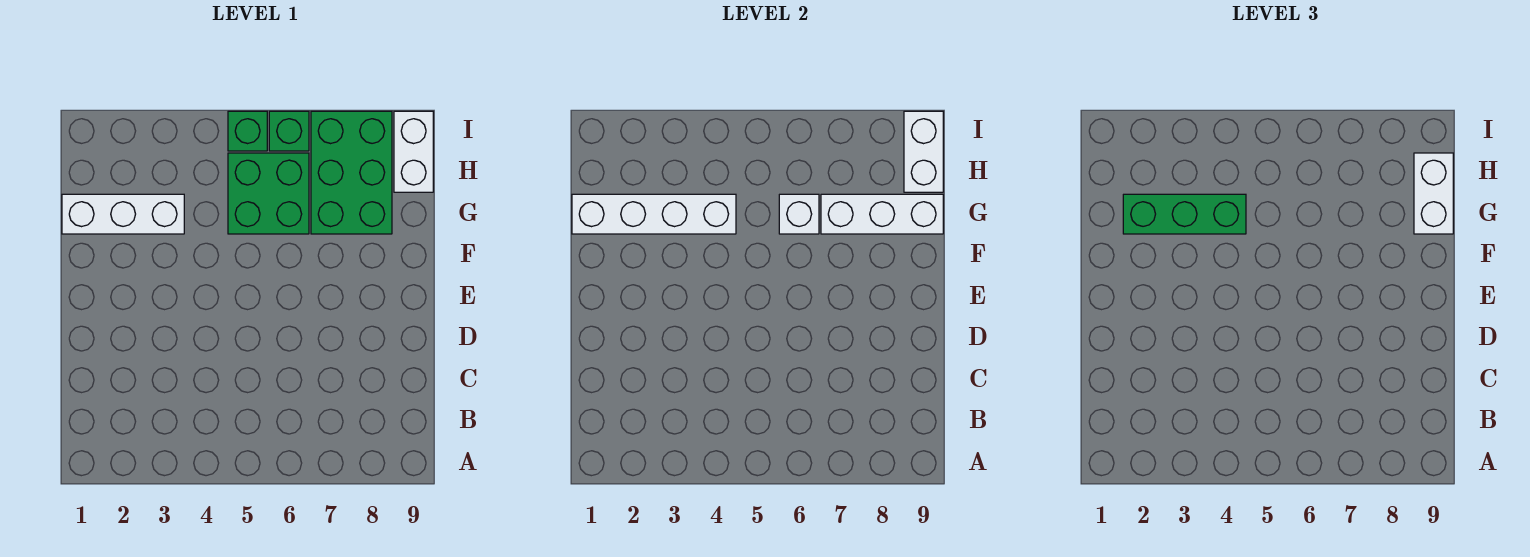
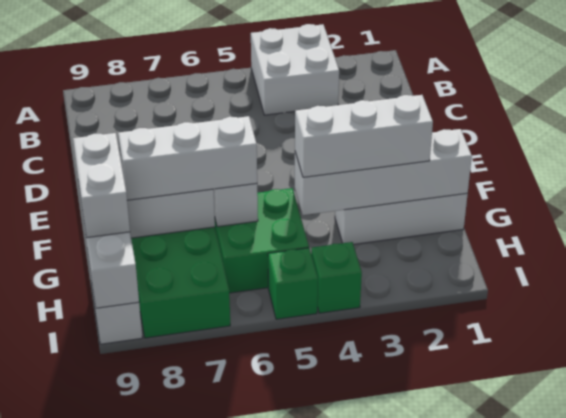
none -> white 2x2 brick [251,24,339,115]
green 1x3 brick [1123,194,1246,234] -> white 1x3 brick [295,95,433,177]
none -> white 1x3 brick [118,116,257,200]
green 1x1 brick [269,111,309,151] -> green 1x1 brick moved to [311,242,362,313]

